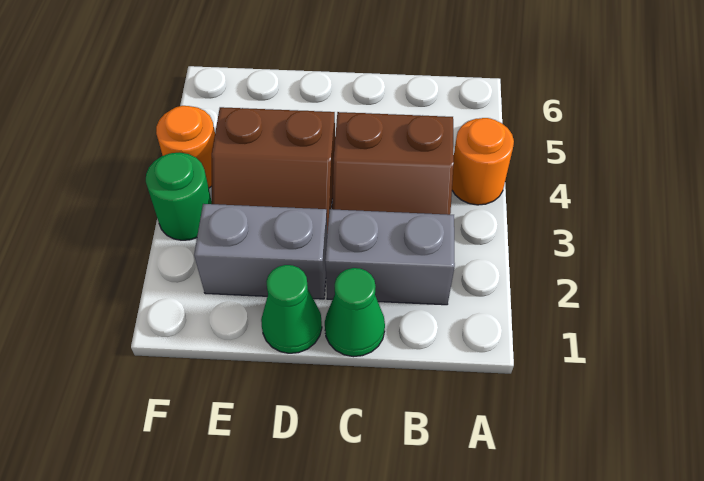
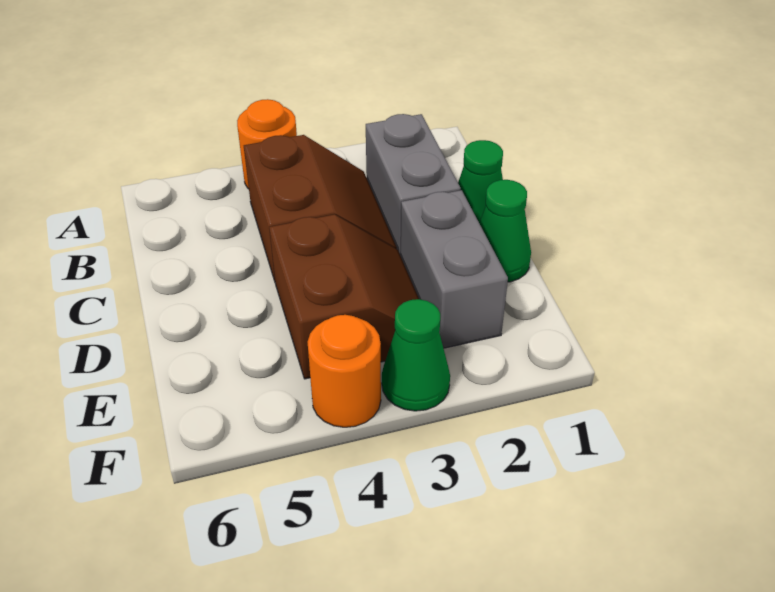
green 1x1 round brick [146,152,212,240] -> green 1x1 cone [382,299,450,411]

